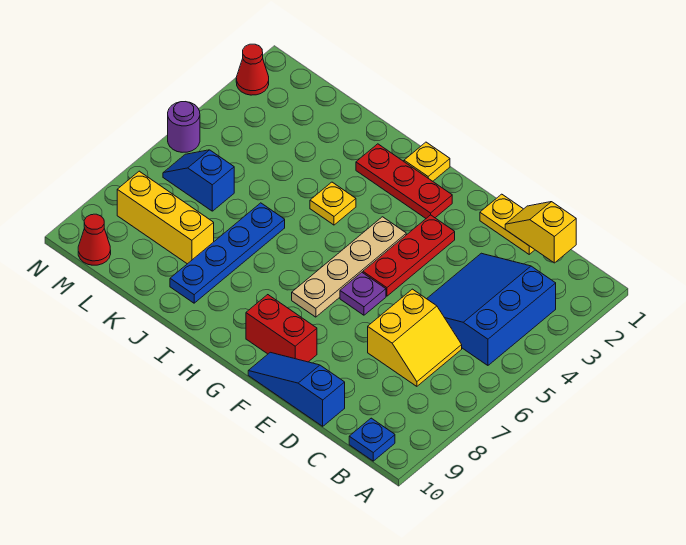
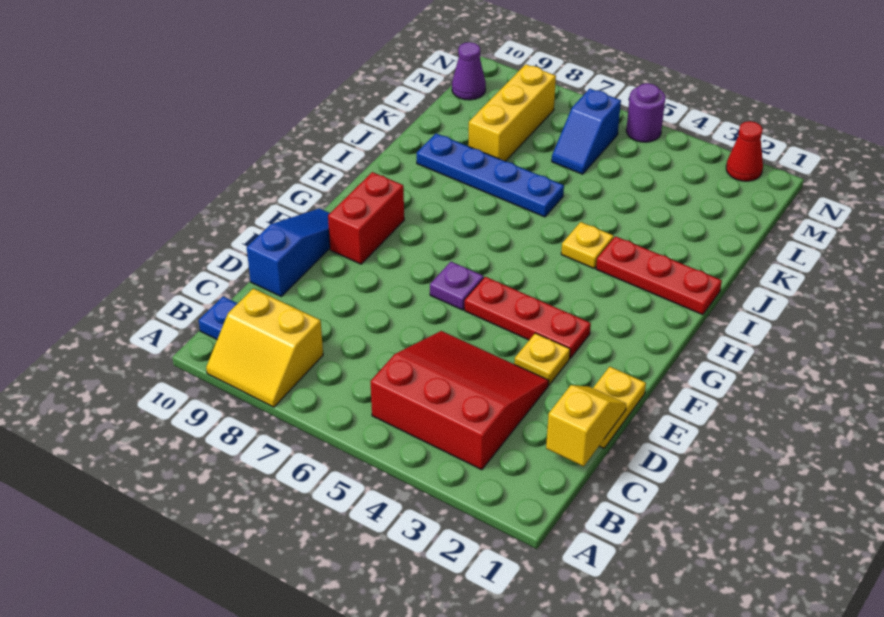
blue 3x3 slope [427,253,556,365] -> red 3x3 slope [371,331,549,470]
yellow 2x2 slope [368,289,462,386] -> yellow 2x2 slope moved to [206,289,323,407]
red 1x3 plate [356,144,452,218] -> red 1x3 plate turned to [596,236,722,315]
tan 1x4 plate [292,217,406,317] -> none
yellow 1x1 plate [404,142,450,181] -> yellow 1x1 plate moved to [514,333,570,385]
blue 1x2 slope [163,150,234,211] -> blue 1x2 slope turned to [552,89,621,174]
red 1x1 cone [78,214,111,265] -> purple 1x1 cone [452,42,486,100]

